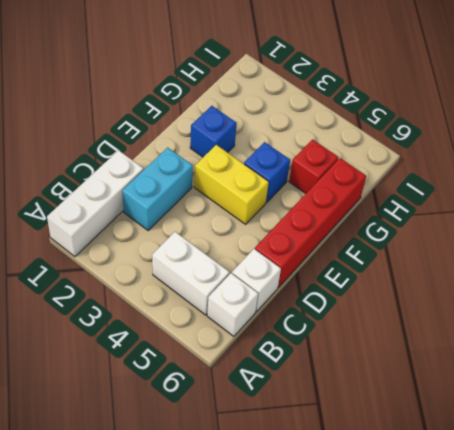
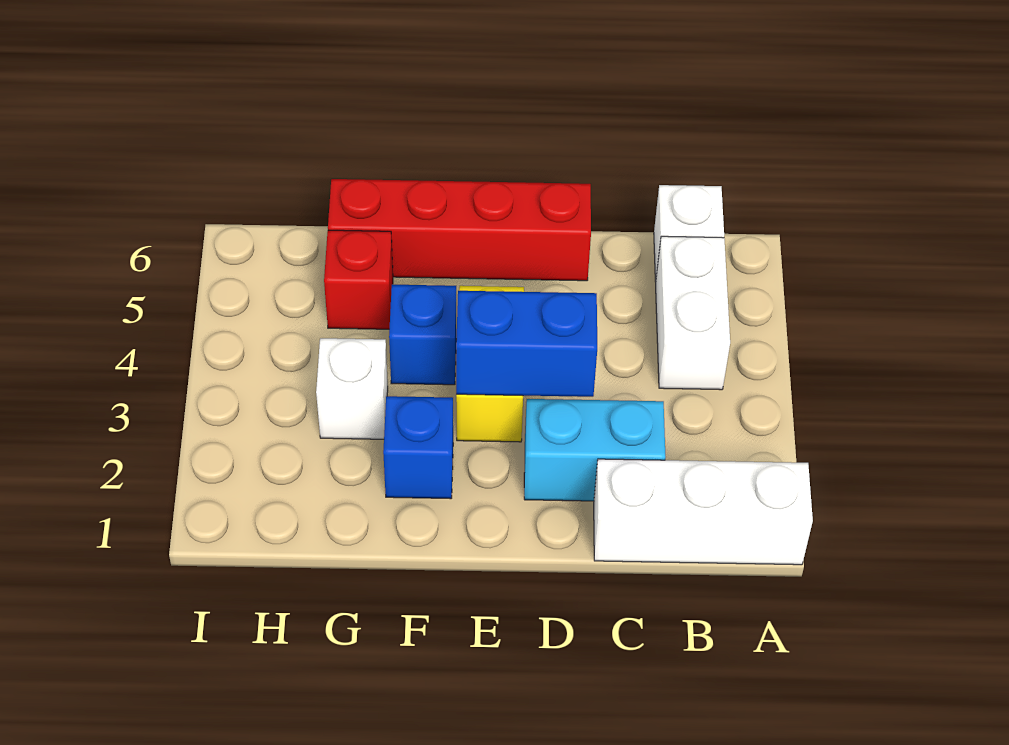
white 1x1 brick [232,249,281,312] -> white 1x1 brick moved to [316,338,388,439]
none -> blue 1x2 brick [456,291,597,397]

